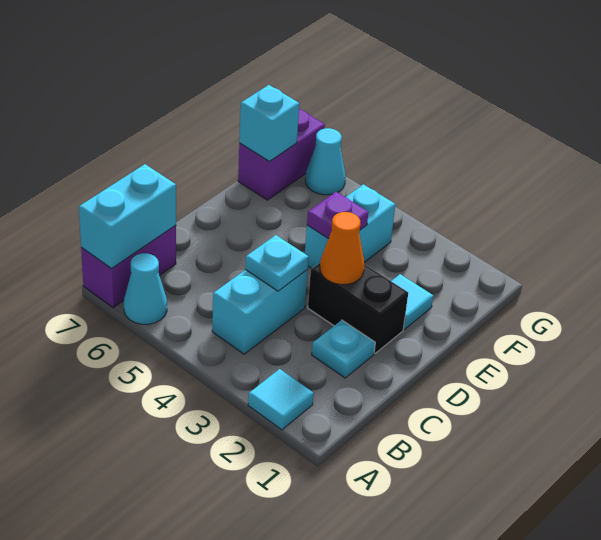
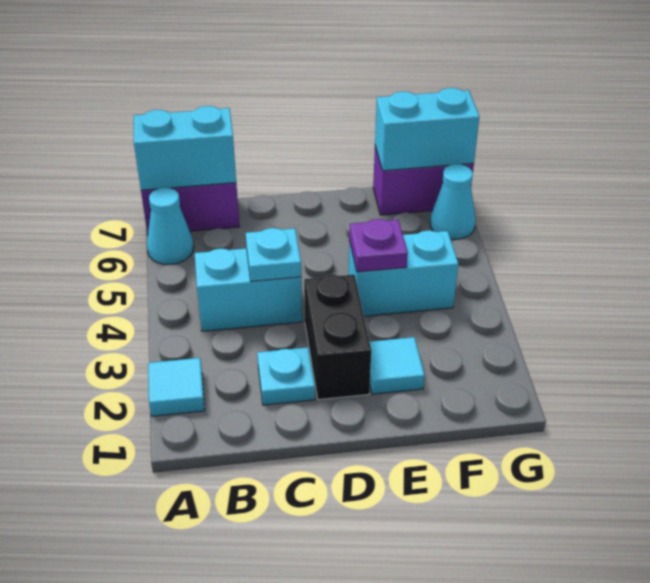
orange 1x1 cone [320,212,364,284] -> none
cyan 1x1 brick [239,85,299,161] -> cyan 1x2 brick [375,88,480,171]

